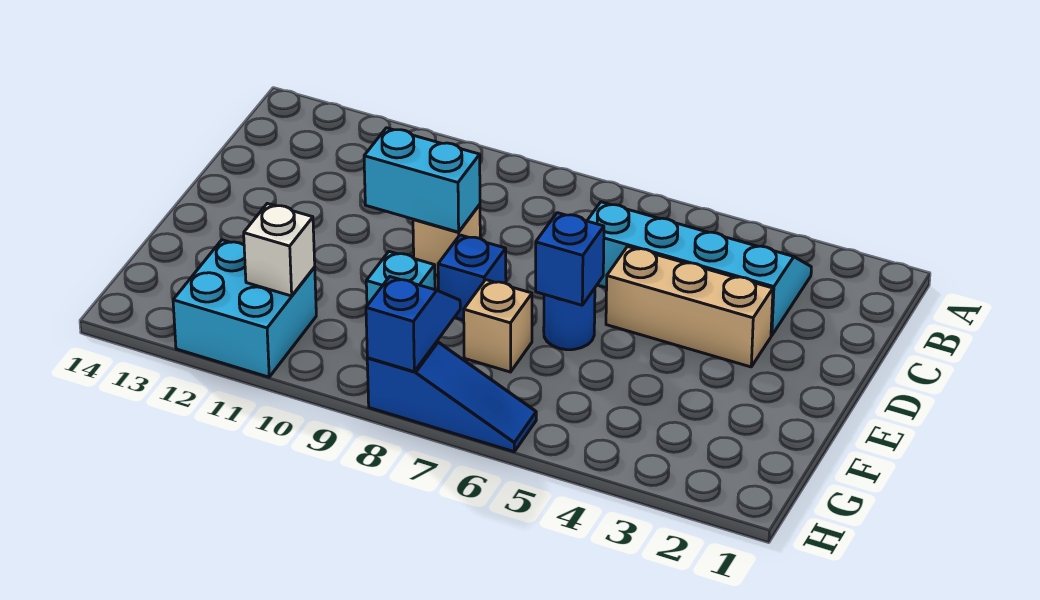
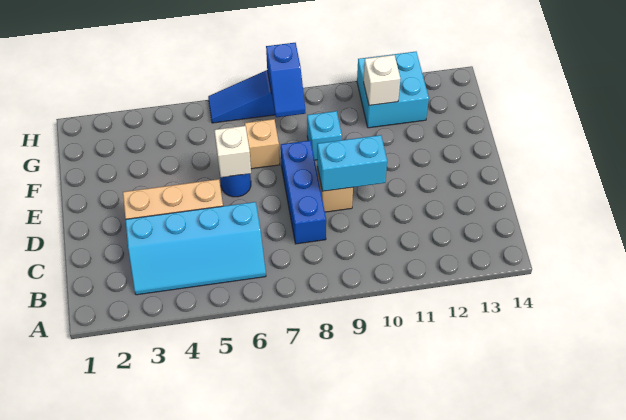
blue 1x1 brick [536,213,604,305] -> white 1x1 brick [214,126,251,177]
blue 1x1 brick [438,235,506,320] -> blue 1x3 brick [281,141,326,244]

